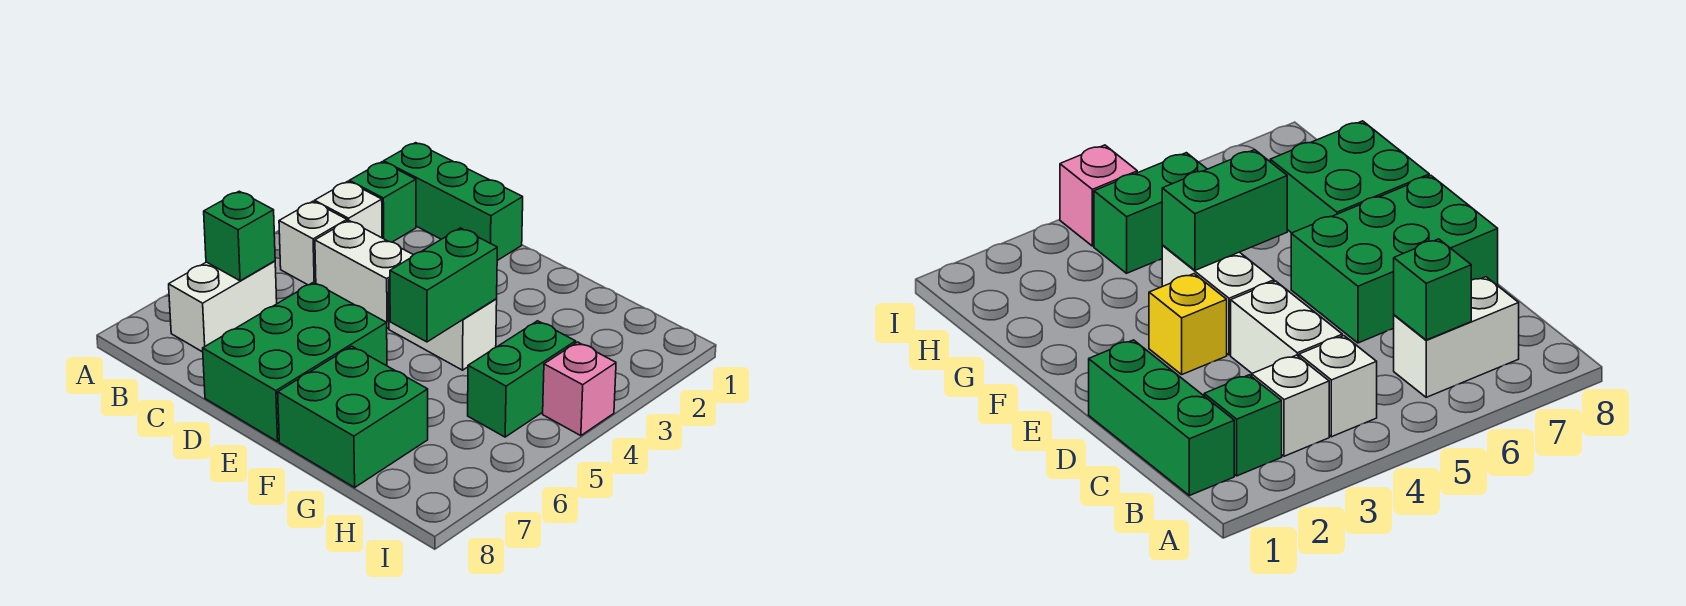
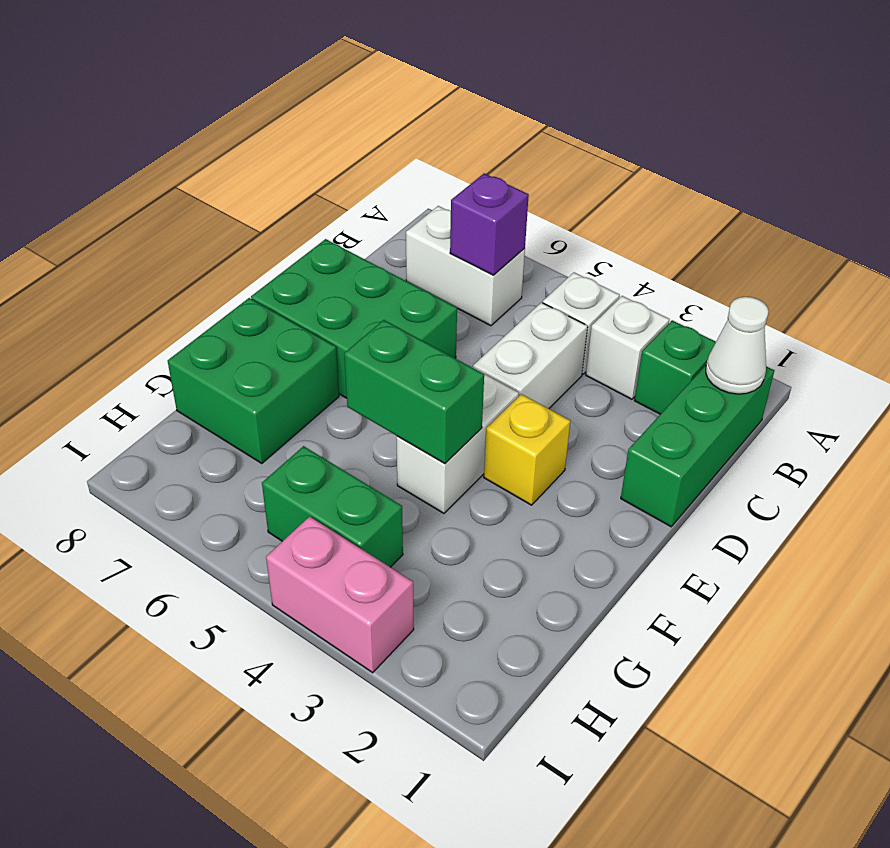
none -> white 1x1 cone [706,297,769,394]
green 1x1 brick [204,191,275,281] -> purple 1x1 brick [450,173,529,275]
pink 1x1 brick [543,342,616,436] -> pink 1x2 brick [266,516,414,673]

